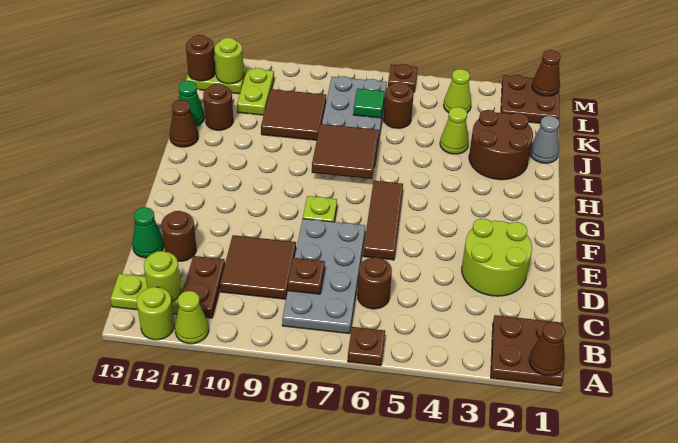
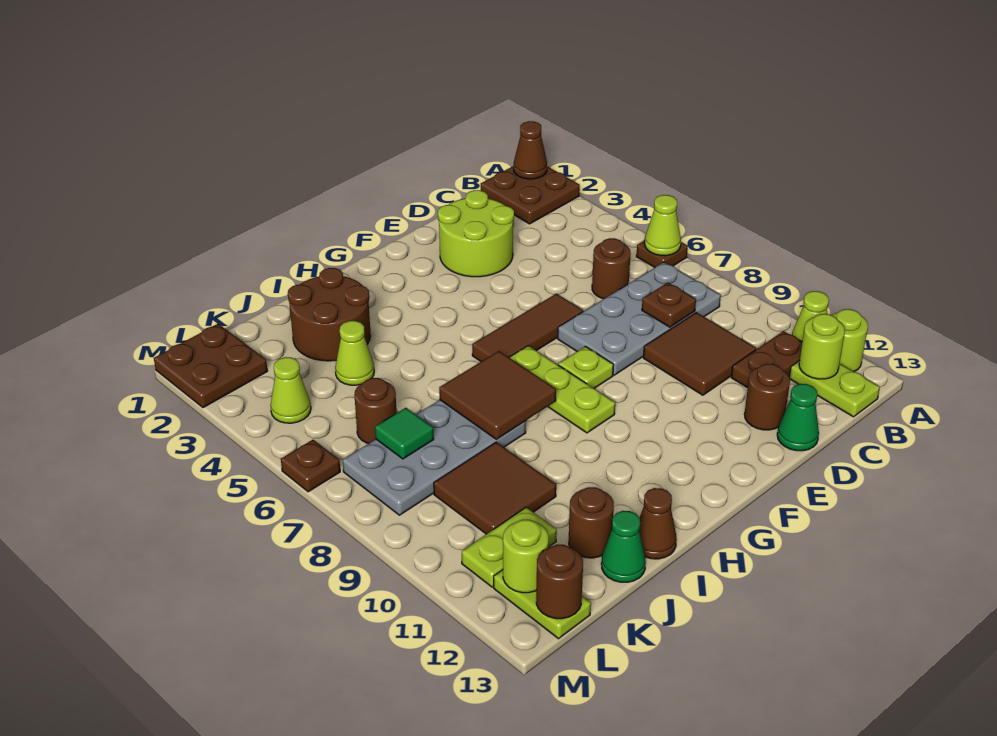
none -> lime 1x1 cone [645,195,681,256]
none -> lime 1x3 plate [509,346,615,433]
grey 1x1 cone [530,116,560,163] -> none
brown 1x1 cone [532,50,561,96] -> none

